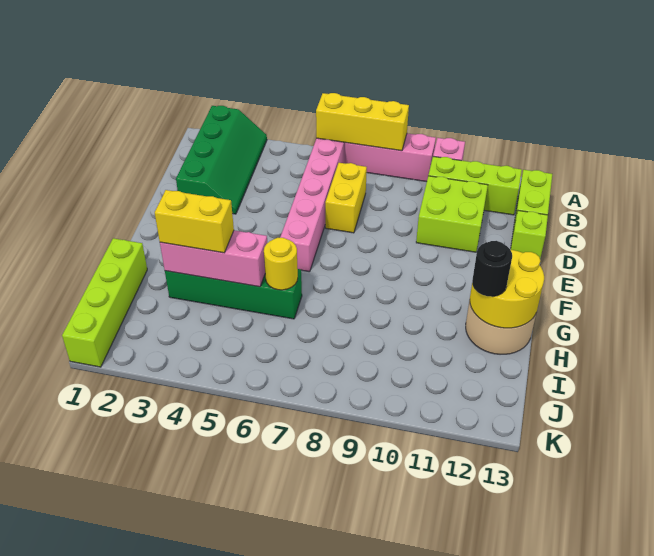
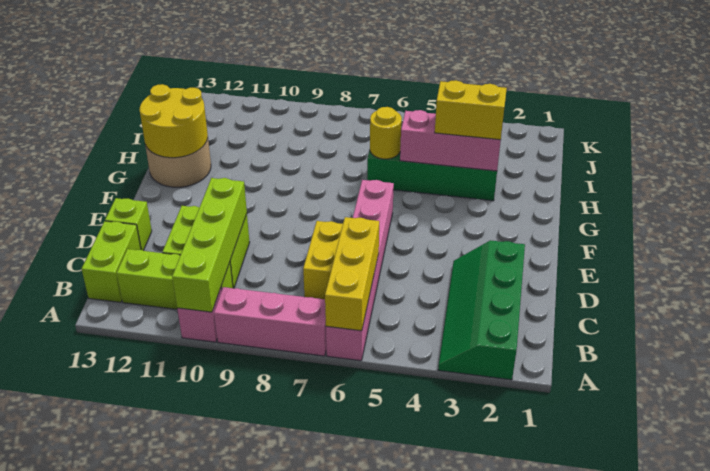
yellow 1x3 brick [316,93,409,151] -> yellow 1x3 brick turned to [325,217,379,331]
lime 1x4 brick [62,238,147,367] -> lime 1x4 brick moved to [172,178,247,312]
black 1x1 round brick [472,241,512,297] -> none

